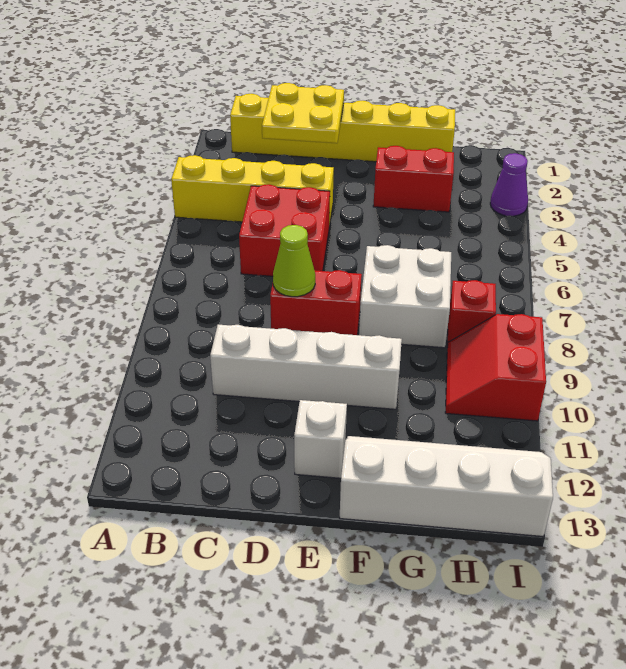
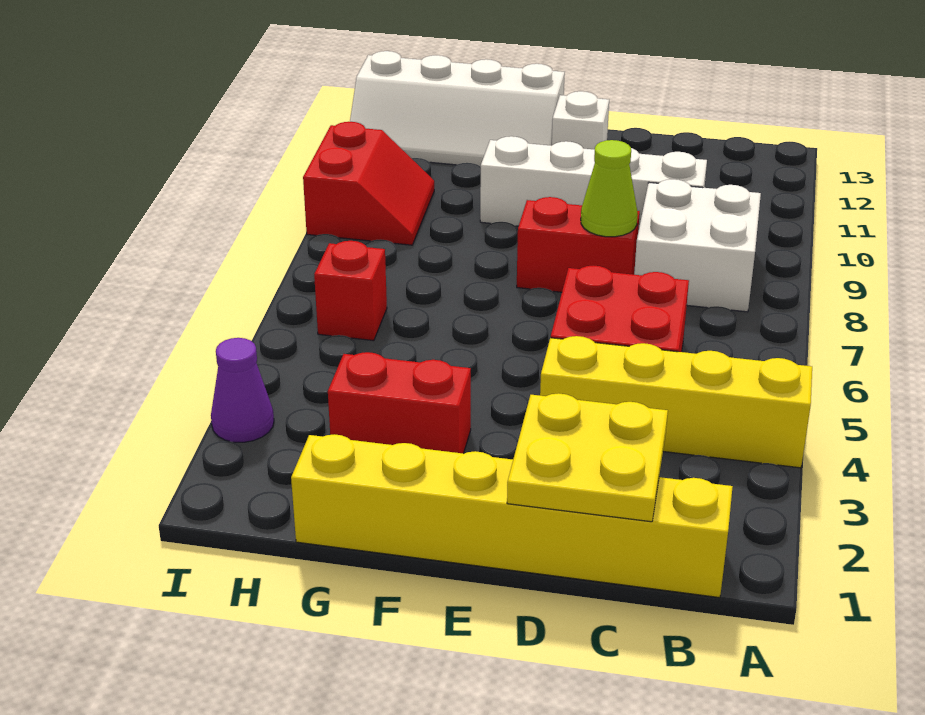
white 2x2 brick [359,245,451,348] -> white 2x2 brick moved to [634,179,761,312]
red 1x1 brick [447,280,496,346] -> red 1x1 brick moved to [314,241,387,341]

